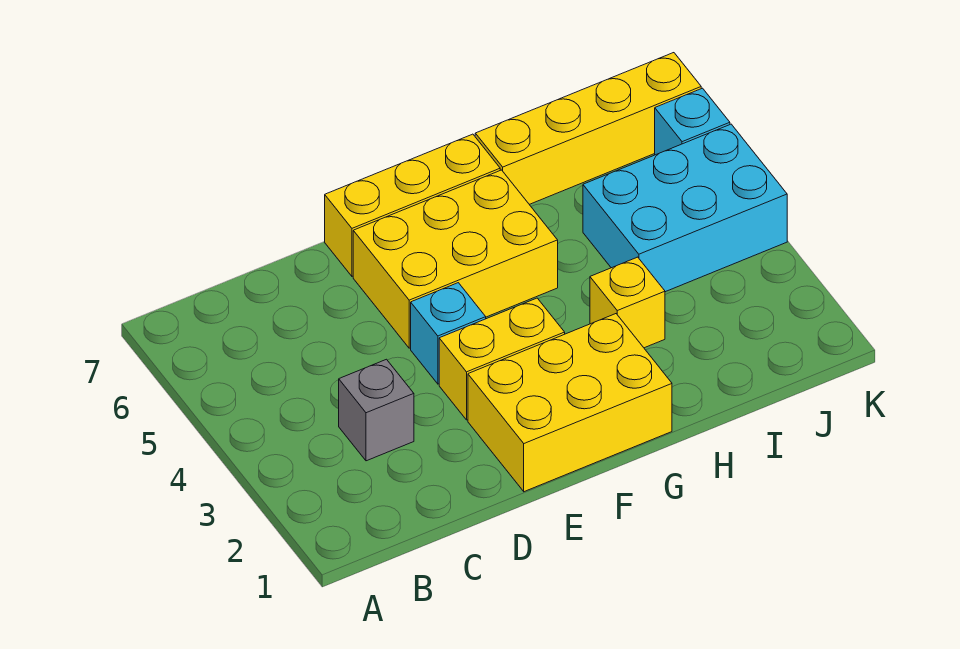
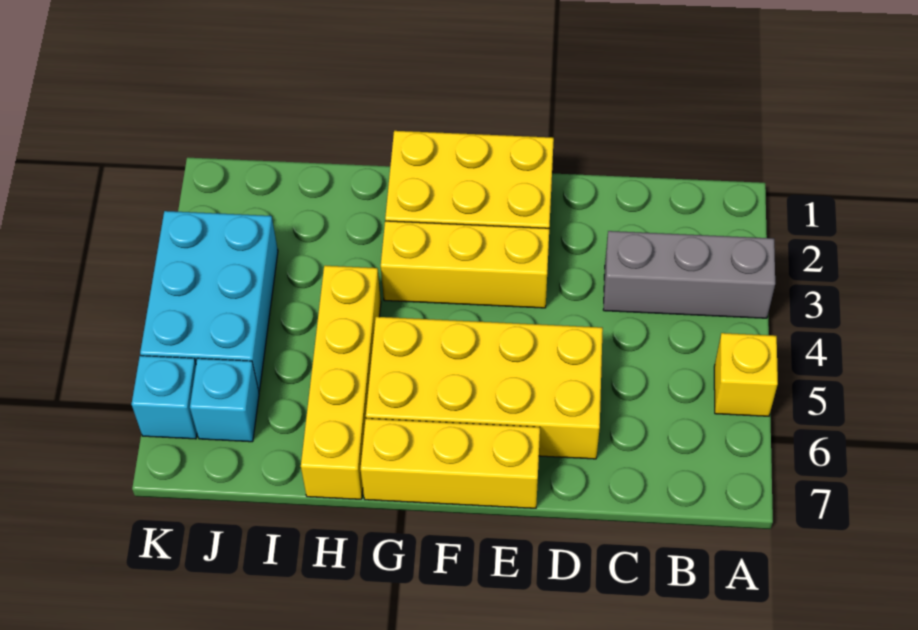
grey 1x1 brick [339,359,414,461] -> grey 1x3 brick [603,231,775,318]
yellow 1x2 brick [439,298,565,420] -> yellow 1x3 brick [381,221,549,308]
cyan 1x1 brick [411,283,486,384] -> cyan 1x1 brick moved to [190,358,259,442]
yellow 2x3 brick [353,170,558,348] -> yellow 2x4 brick [366,317,603,459]
yellow 1x1 brick [590,257,665,348] -> yellow 1x1 brick moved to [714,333,778,416]
yellow 1x4 brick [475,53,701,204] -> yellow 1x4 brick turned to [301,266,381,499]
cyan 2x3 brick [583,124,787,292] -> cyan 2x3 brick turned to [140,211,278,391]

